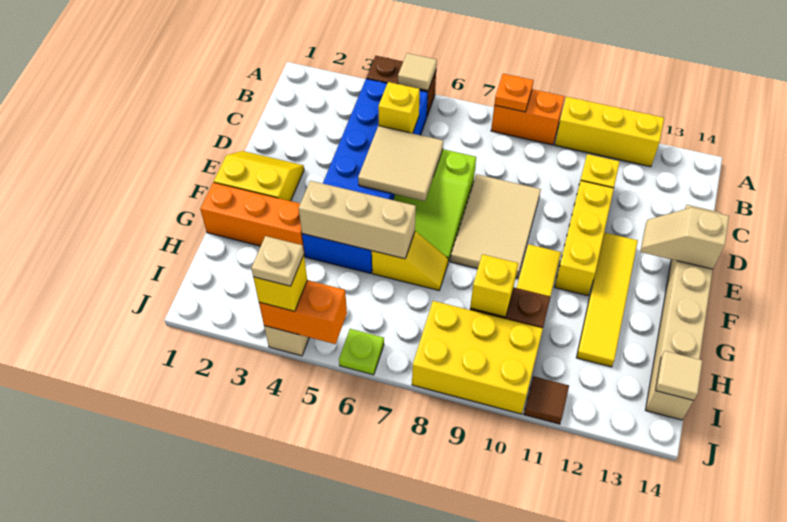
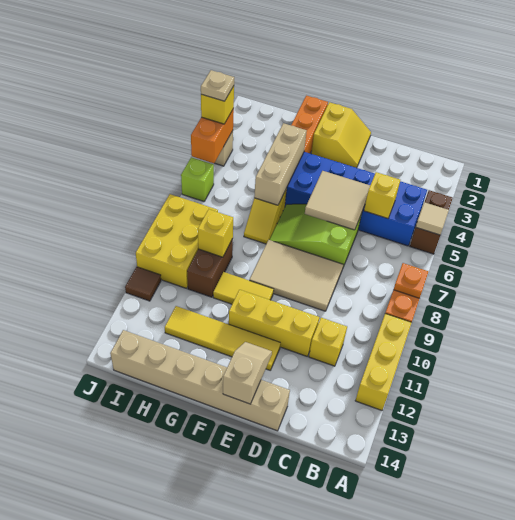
tan 1x1 tile [655,351,702,401] -> none
lime 1x1 plate [339,329,384,375] -> lime 1x1 brick [181,157,214,201]

